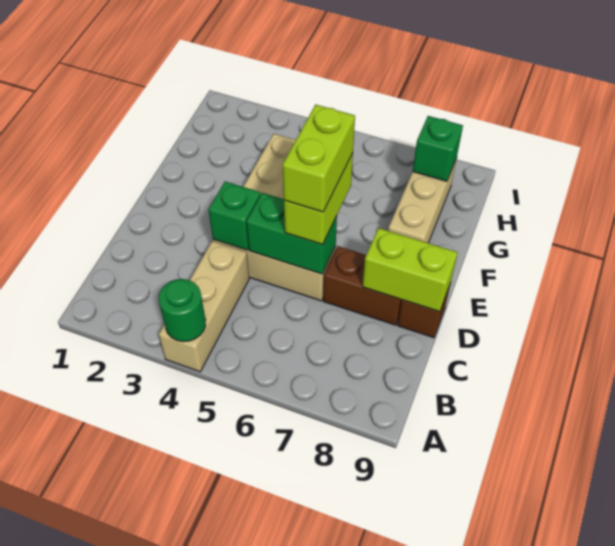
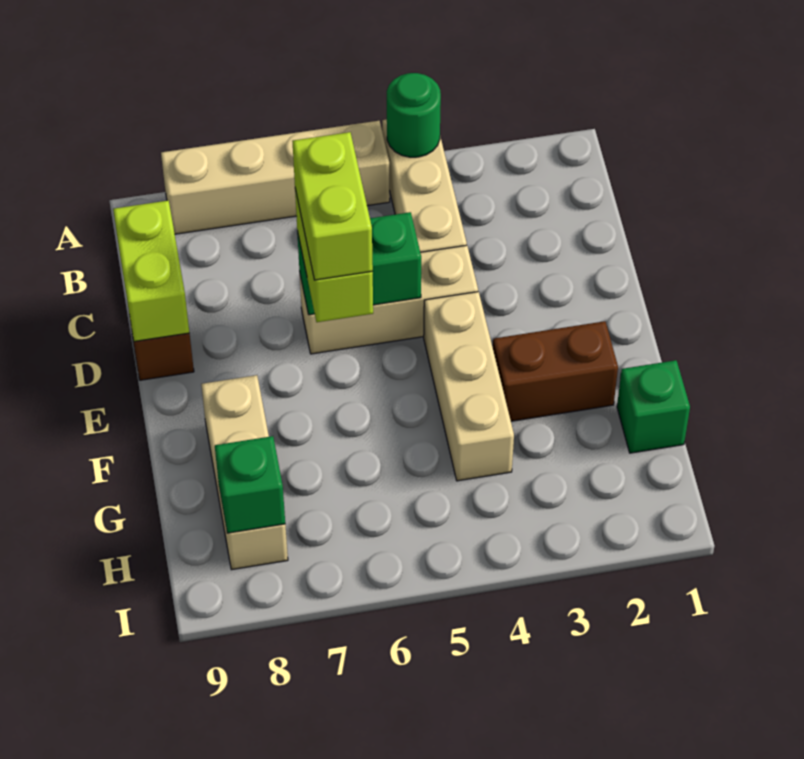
none -> tan 1x4 brick [161,121,390,234]
green 1x1 brick [209,182,261,250] -> green 1x1 brick moved to [617,360,690,453]
brown 1x2 brick [323,246,402,325] -> brown 1x2 brick moved to [493,321,618,421]
lime 1x2 brick [363,228,458,312] -> lime 1x2 brick turned to [113,200,189,341]

